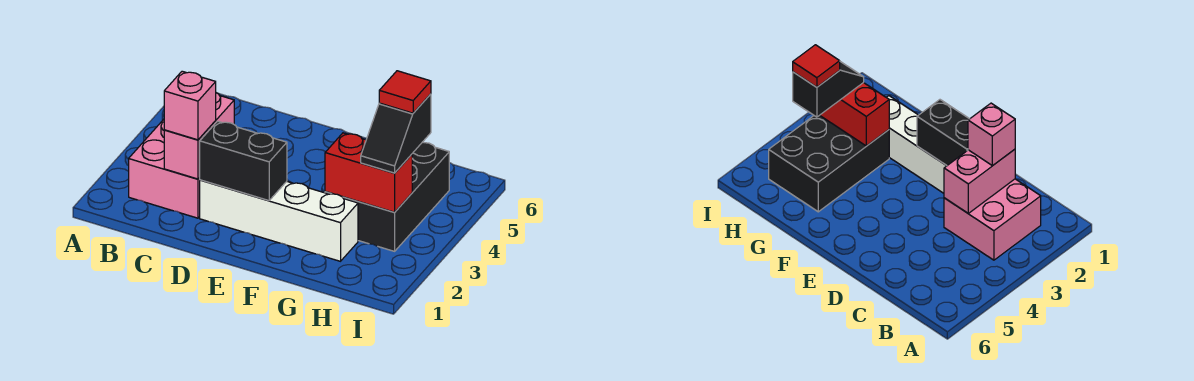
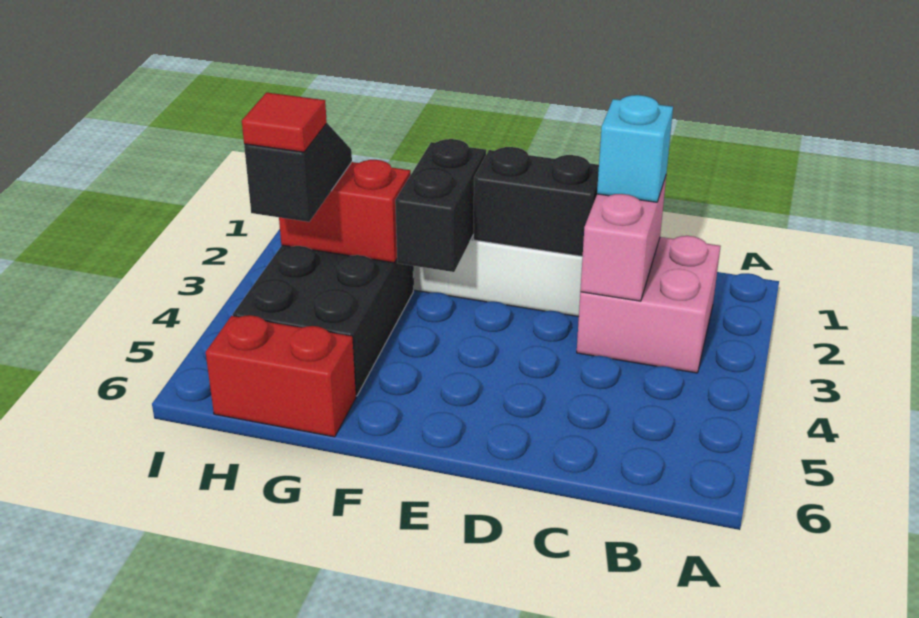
pink 1x1 brick [164,71,216,140] -> cyan 1x1 brick [597,95,673,202]
none -> black 1x2 brick [395,139,486,272]
none -> red 1x2 brick [206,315,356,437]

